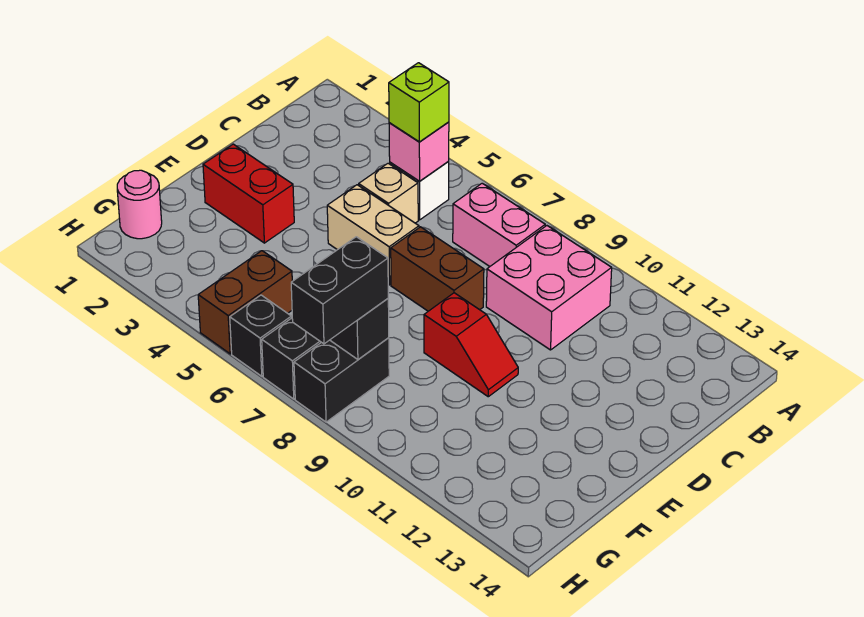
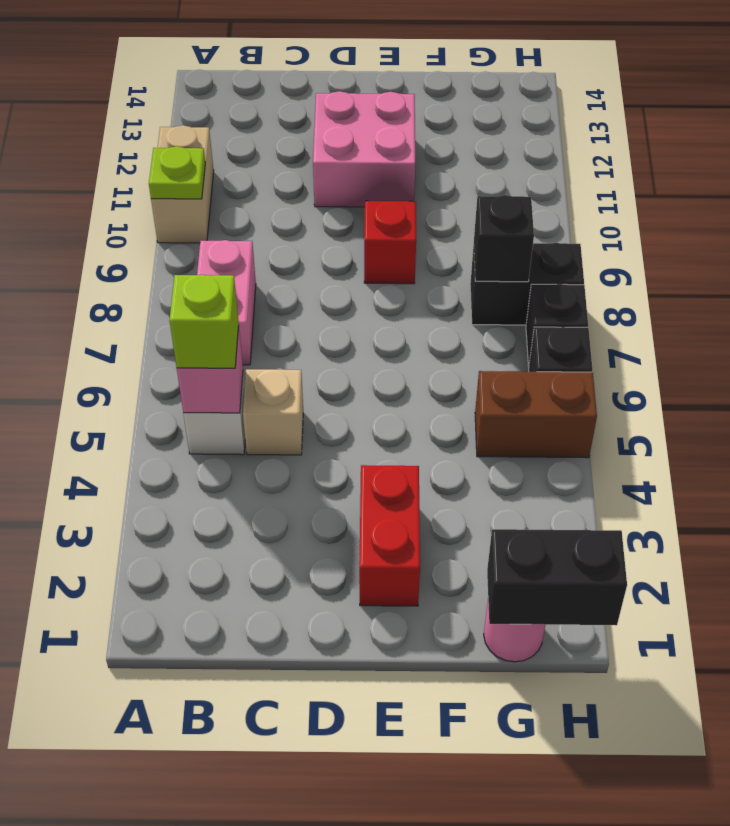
none -> lime 1x1 plate [149,146,205,199]
pink 2x2 brick [486,226,612,350] -> pink 2x2 brick moved to [313,91,415,207]
tan 1x2 brick [327,185,419,285] -> tan 1x2 brick moved to [151,125,214,243]
brown 1x2 brick [391,227,484,311] -> none
black 1x2 brick [291,237,388,344] -> black 1x2 brick moved to [487,529,627,625]

